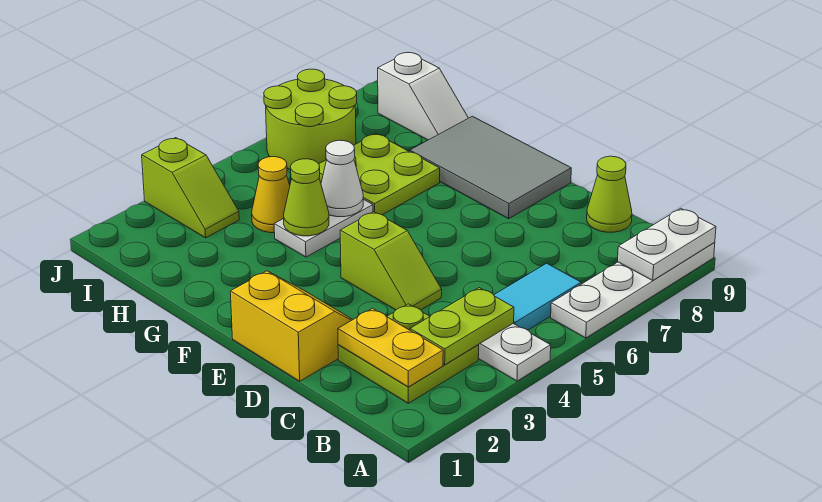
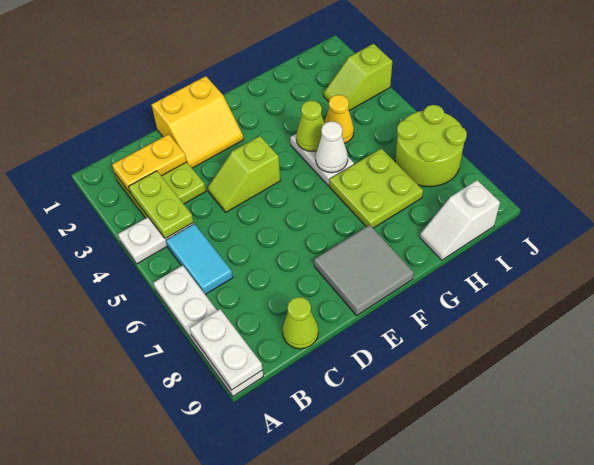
grey 2x3 tile [410,116,571,219] -> grey 2x2 tile [314,225,414,316]

